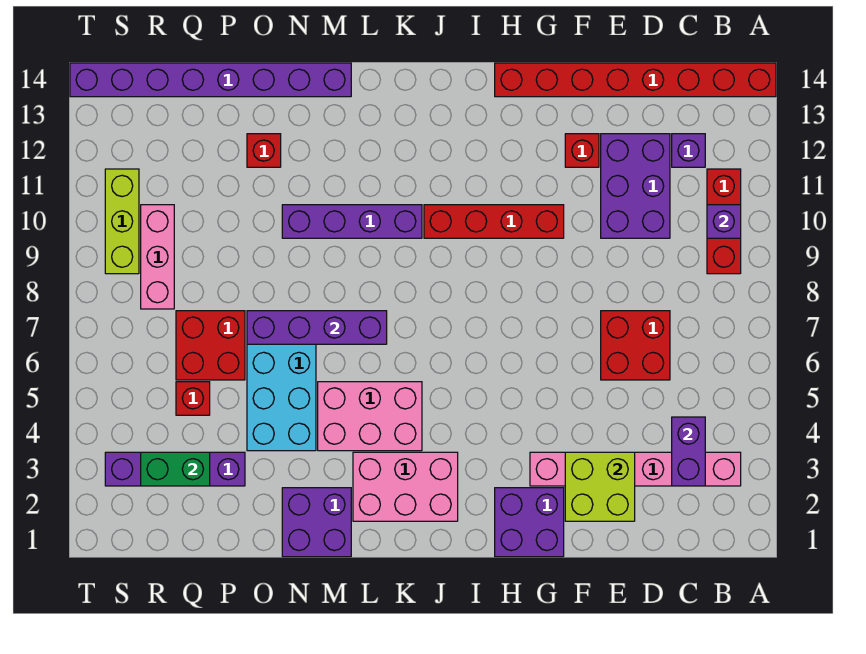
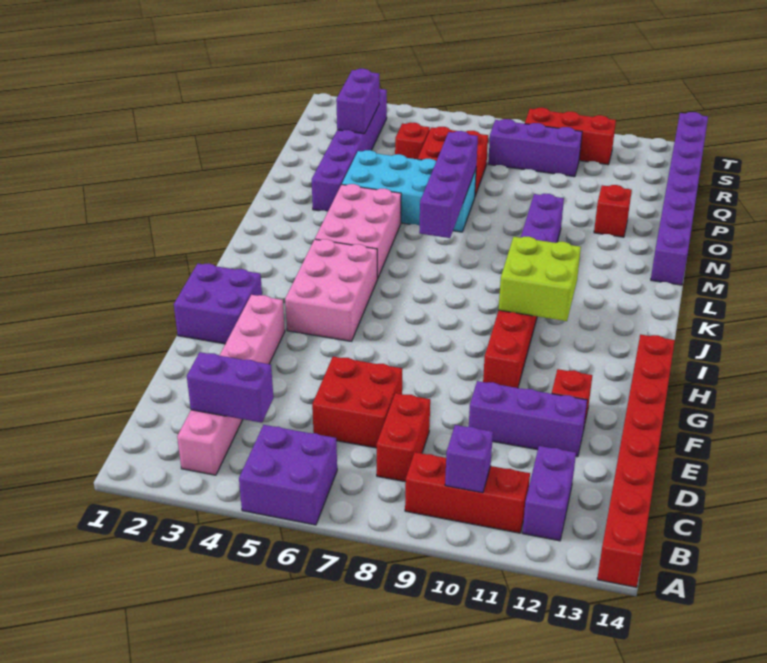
none -> red 1x2 brick [377,393,430,482]
purple 1x1 brick [672,134,705,167] -> purple 1x2 brick [522,446,576,541]
purple 2x3 brick [601,134,670,238] -> purple 1x3 brick [469,381,587,457]
lime 2x2 brick [565,452,635,521] -> lime 2x2 brick moved to [498,237,581,321]
pink 2x3 brick [353,452,458,521] -> pink 2x3 brick moved to [285,239,377,341]
purple 2x2 brick [282,488,351,557] -> purple 2x2 brick moved to [239,425,337,525]
purple 1x4 brick [105,452,245,486] -> purple 1x6 brick [312,89,387,212]
green 1x2 brick [141,452,210,486] -> purple 1x2 brick [336,69,379,134]
pink 1x3 brick [141,205,174,309] -> purple 1x3 brick [488,119,582,177]
lime 1x3 brick [105,169,139,274] -> red 1x3 brick [525,108,616,165]

